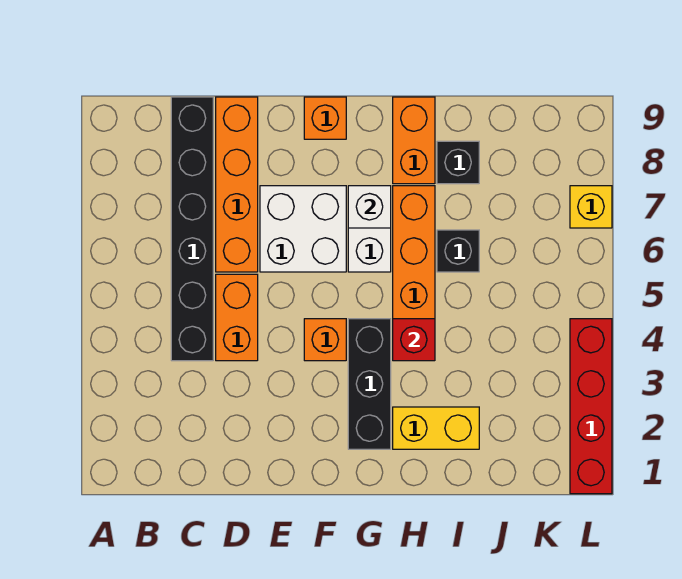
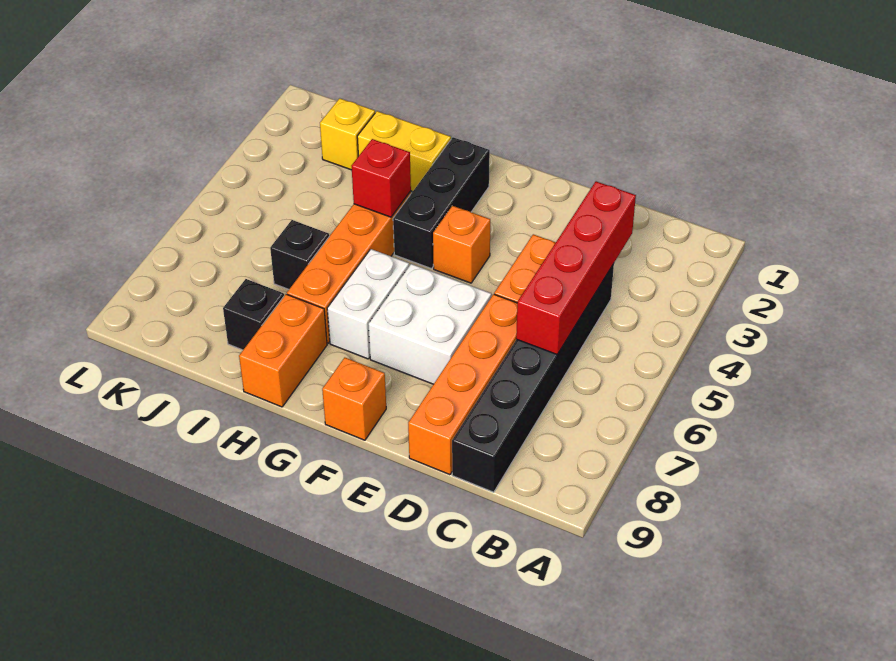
white 1x1 brick [348,186,391,228] -> none
red 1x4 brick [570,319,612,494] -> red 1x4 brick moved to [516,181,636,354]
yellow 1x1 brick [570,186,612,228] -> yellow 1x1 brick moved to [320,98,375,170]

